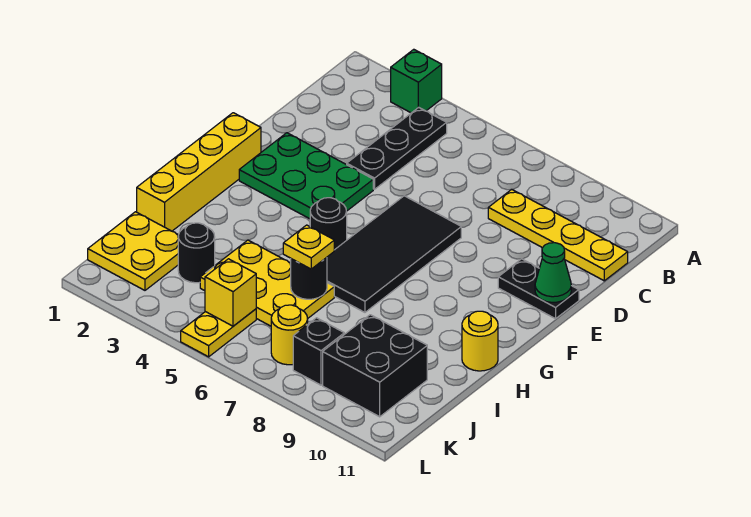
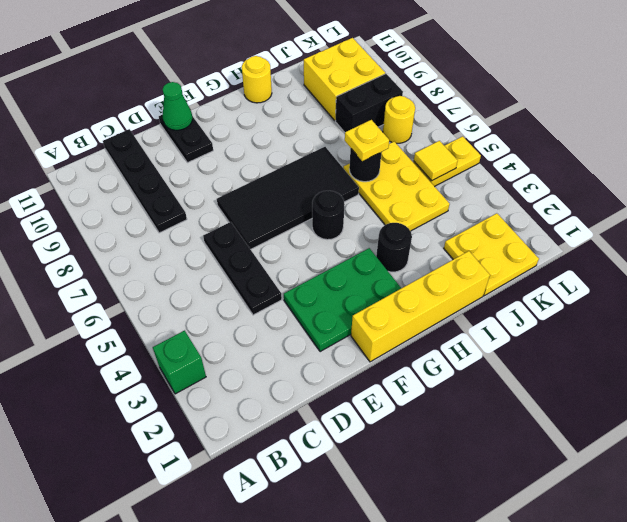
black 1x3 plate [346,107,447,189] -> black 1x3 plate turned to [203,222,282,315]
yellow 1x4 plate [488,189,628,281] -> black 1x4 plate [103,129,187,233]
green 2x3 plate [239,133,373,219] -> green 2x3 plate turned to [284,248,401,352]
black 1x1 round brick [178,223,215,283] -> black 1x1 round brick moved to [376,223,412,272]
black 2x2 brick [323,315,427,417] -> yellow 2x2 brick [304,38,385,121]
yellow 1x1 brick [205,259,256,326] -> yellow 1x1 tile [414,141,458,181]
black 1x1 brick [293,318,344,385] -> black 1x2 brick [335,74,403,132]

